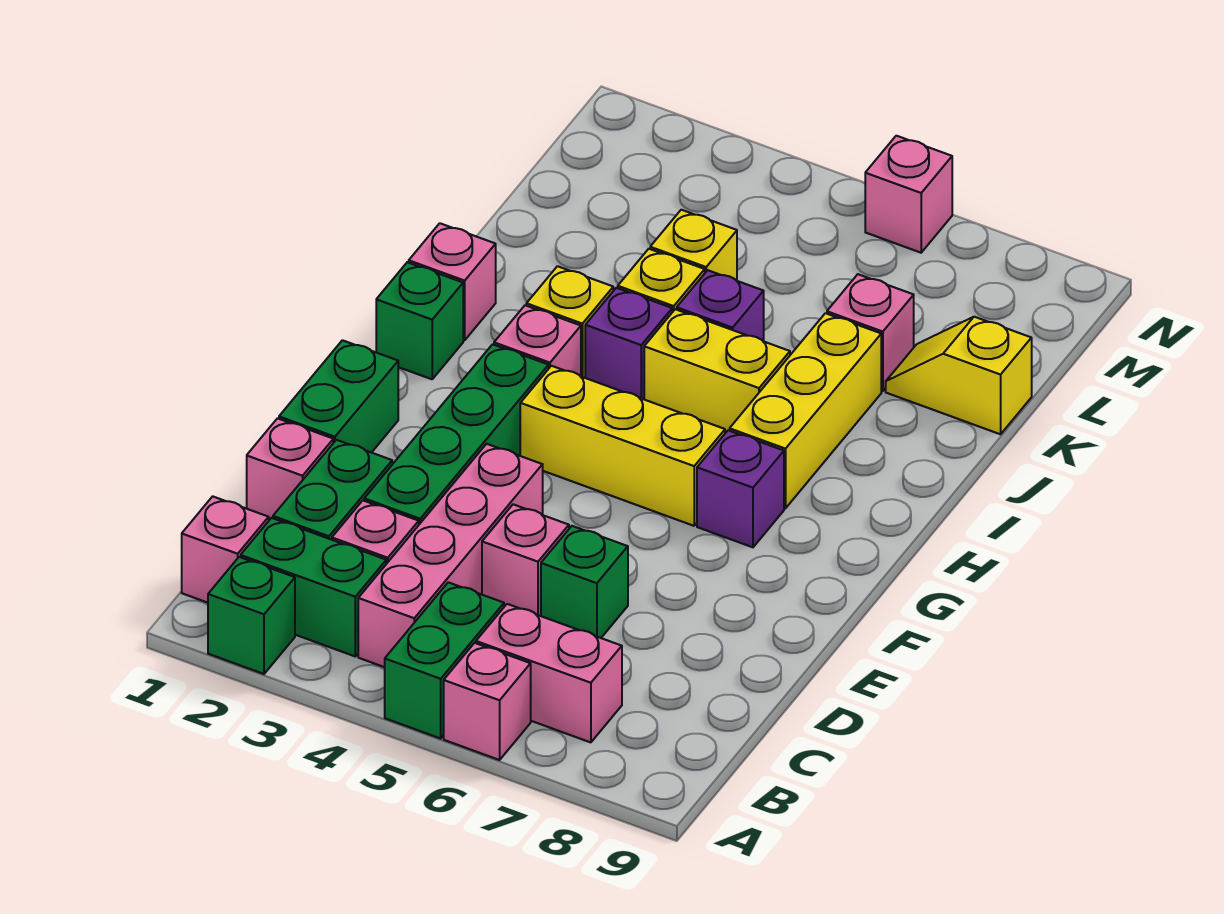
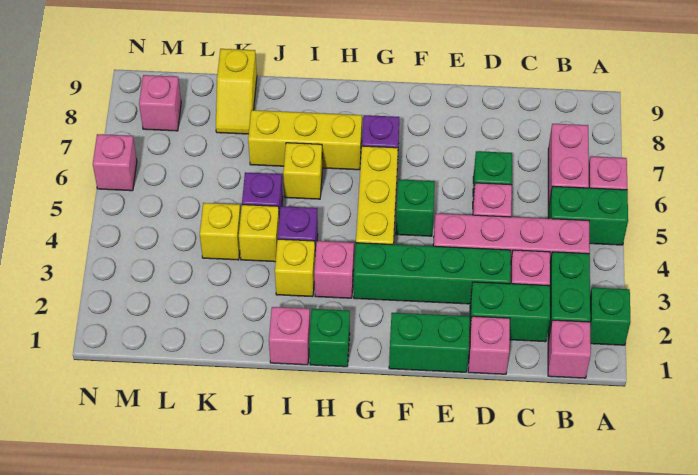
none -> green 1x1 brick [396,179,435,236]
yellow 1x2 brick [644,309,790,433] -> yellow 1x1 brick [283,143,322,199]
pink 1x1 brick [827,274,914,391] -> pink 1x1 brick moved to [139,75,181,131]

